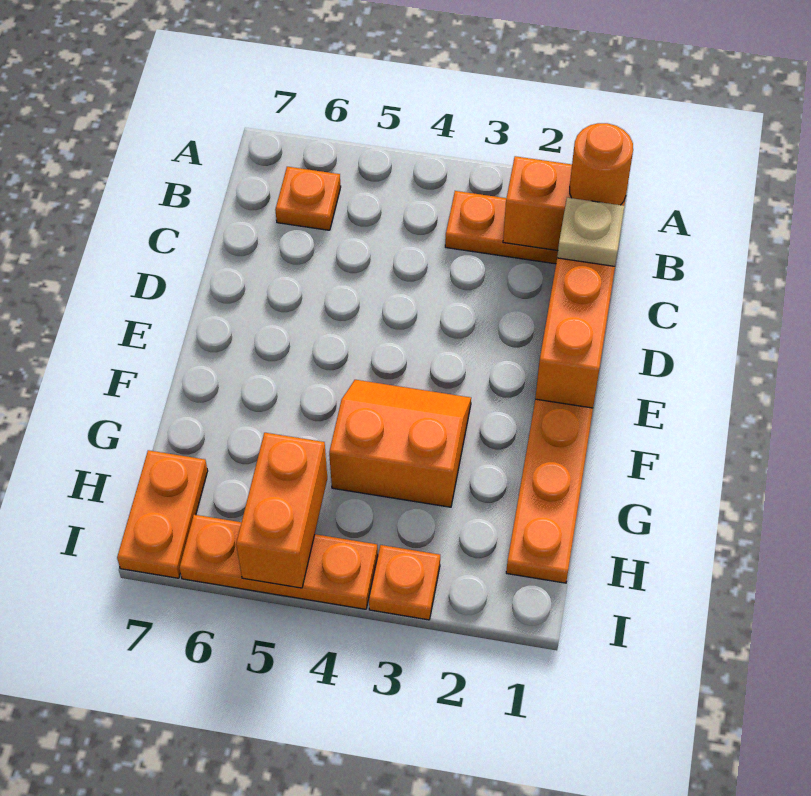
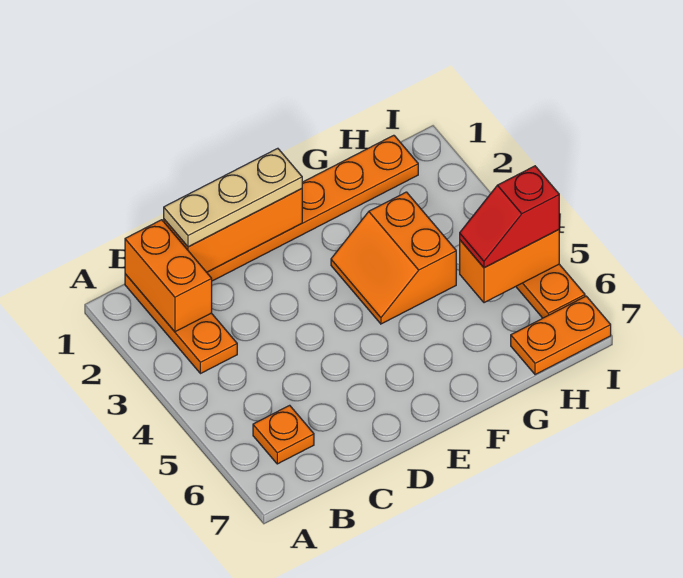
orange 1x1 round brick [570,123,633,205] -> none
tan 1x1 plate [557,198,624,266] -> tan 1x3 plate [164,148,302,247]
none -> red 1x2 slope [460,166,559,268]
orange 1x1 plate [369,545,440,620] -> none

